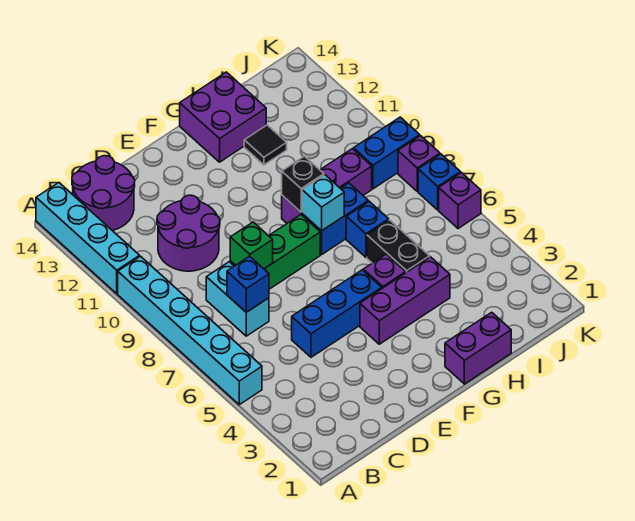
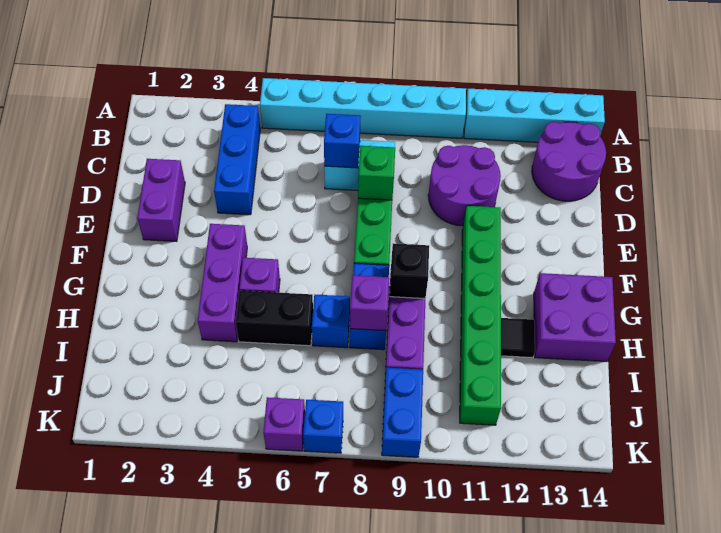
blue 1x3 brick [292,270,382,357] -> blue 1x3 brick moved to [214,104,260,215]
none -> green 1x6 brick [460,206,501,425]
purple 1x2 brick [445,312,511,384] -> purple 1x2 brick moved to [137,159,185,242]
cyan 1x1 brick [302,175,344,231] -> none
purple 1x1 brick [398,136,440,191] -> purple 1x1 brick moved to [350,275,389,331]

